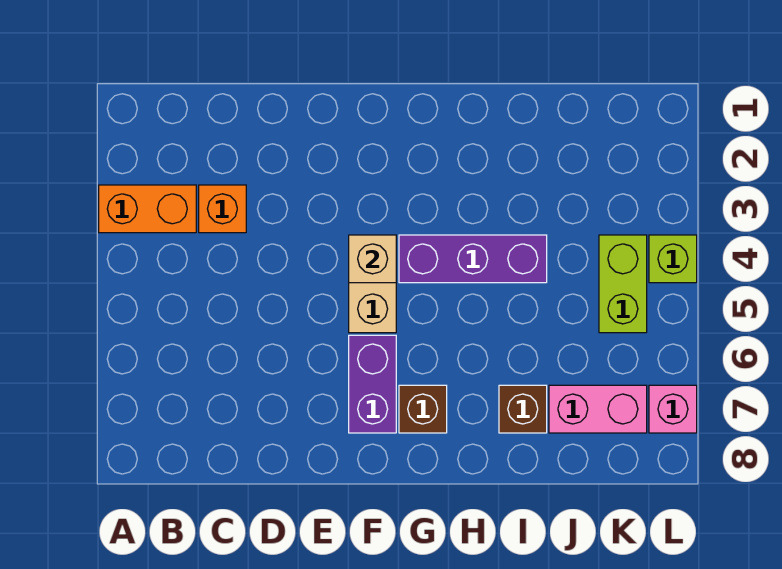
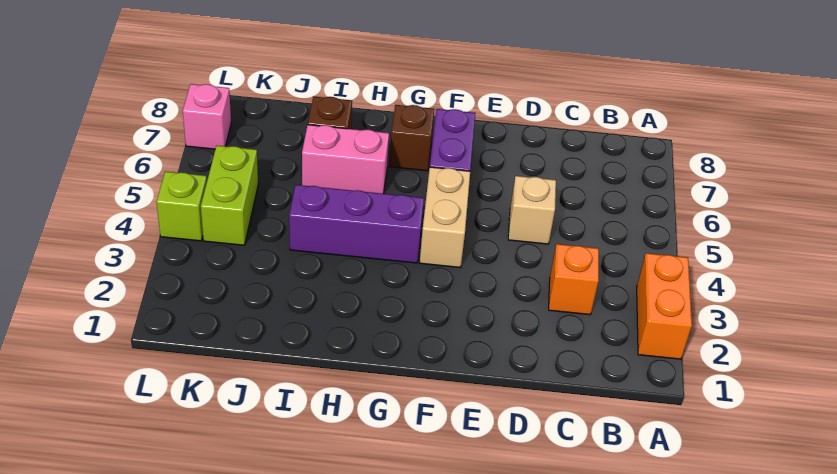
orange 1x2 brick [99,185,196,233] -> orange 1x2 brick turned to [637,253,692,359]
tan 1x1 brick [349,235,396,283] -> tan 1x1 brick moved to [508,176,556,244]
pink 1x2 brick [549,385,647,433] -> pink 1x2 brick moved to [302,125,389,194]

